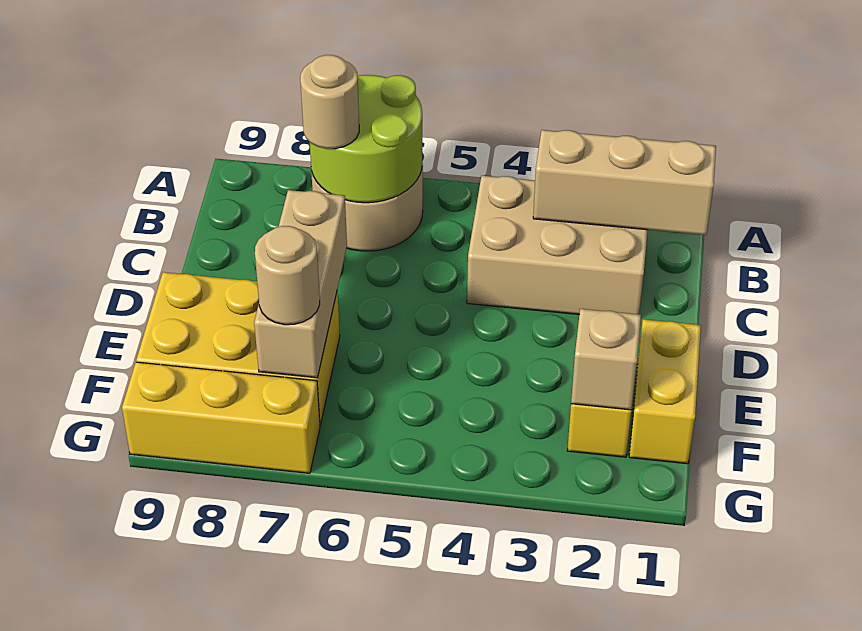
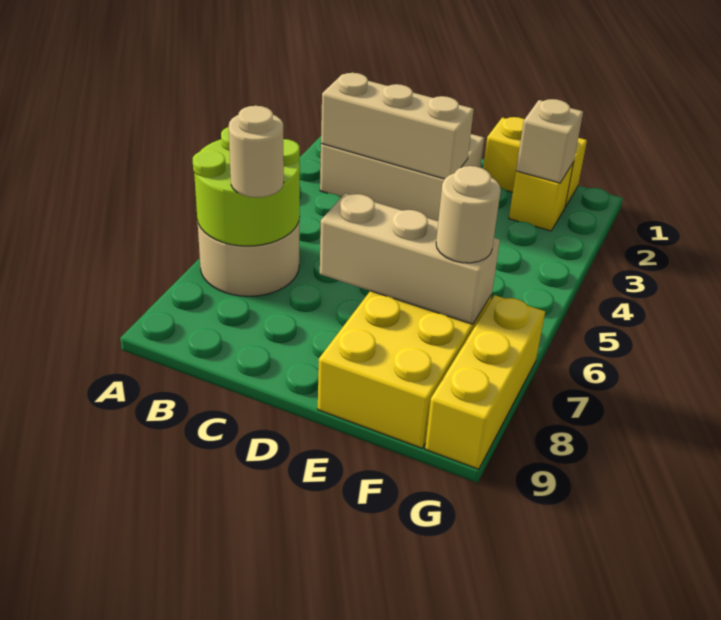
tan 1x3 brick [533,130,716,235] -> tan 1x3 brick turned to [321,73,474,179]
tan 2x3 brick [467,176,648,314] -> tan 2x3 brick turned to [320,134,484,221]

